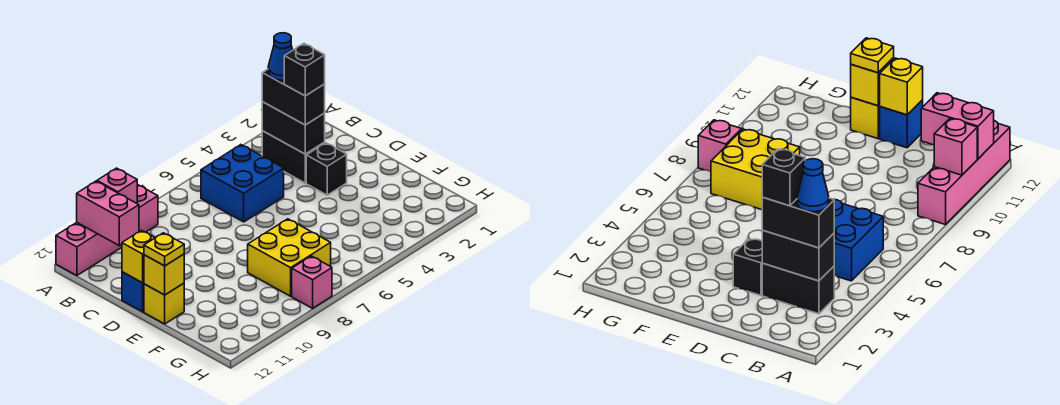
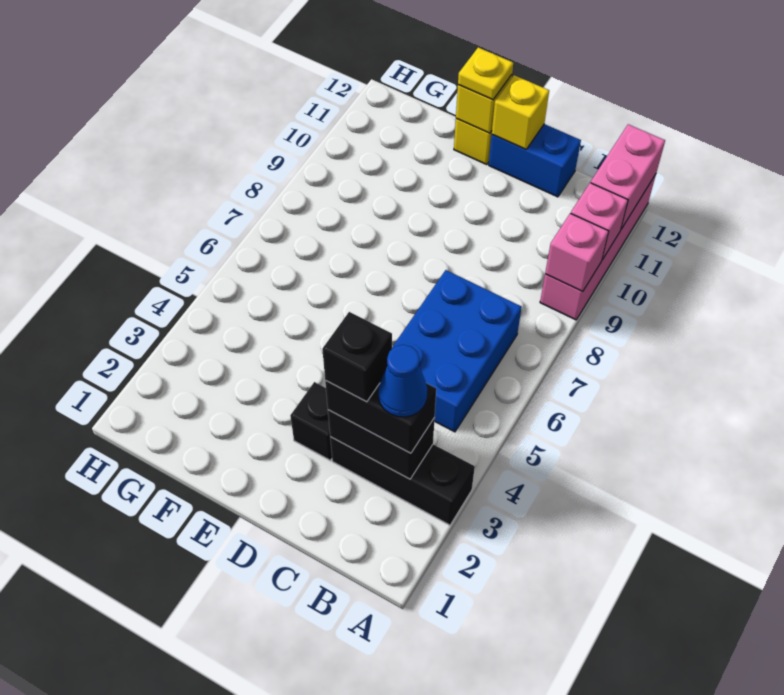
pink 1x2 brick [77,181,139,246] -> pink 1x2 brick turned to [591,124,665,229]
black 1x2 brick [262,131,325,183] -> black 1x3 brick [330,437,475,525]
blue 2x2 brick [201,145,284,222] -> blue 2x3 brick [392,270,522,432]
blue 1x1 brick [122,272,144,312] -> blue 1x2 brick [489,124,581,197]
yellow 2x2 brick [248,219,331,296] -> none
pink 1x1 brick [292,256,332,308] -> pink 1x1 brick moved to [545,213,609,292]

